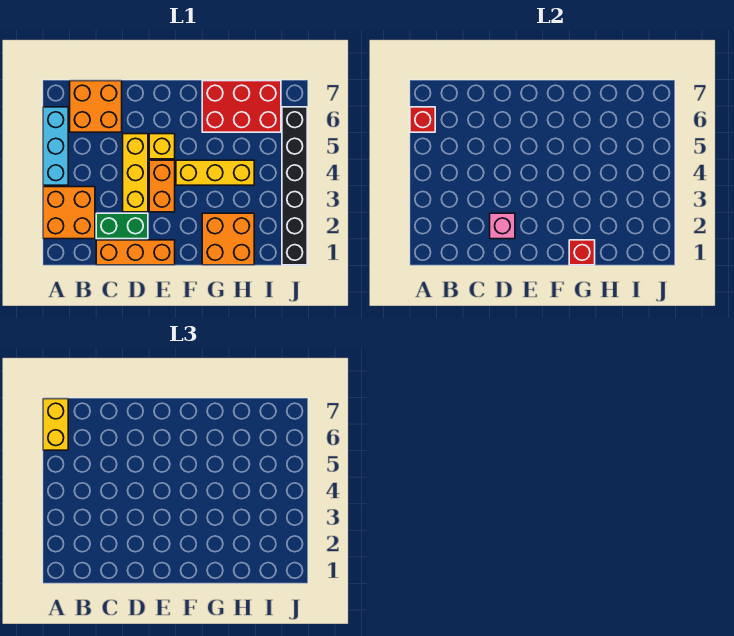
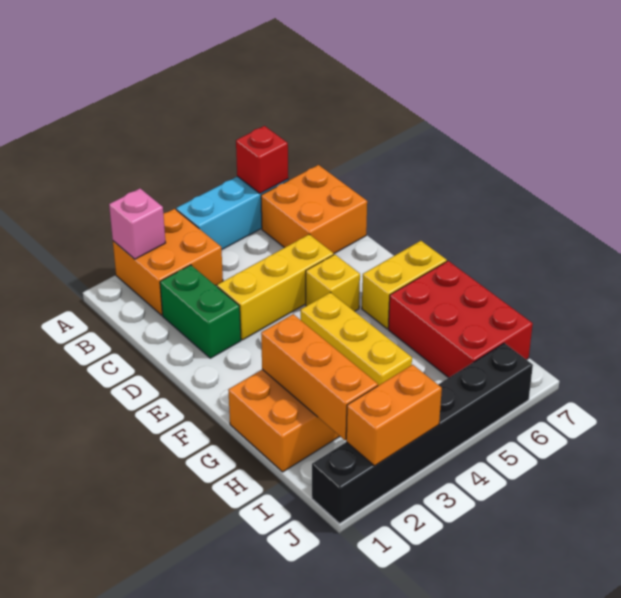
yellow 1x2 brick [43,399,68,450] -> yellow 1x2 brick moved to [362,241,447,329]
orange 1x3 brick [96,240,175,265] -> orange 1x3 brick moved to [261,314,378,440]
pink 1x1 brick [490,213,515,239] -> pink 1x1 brick moved to [109,189,166,259]
orange 1x2 brick [149,160,175,212] -> orange 1x2 brick moved to [346,365,442,466]
red 1x1 brick [569,240,595,265] -> none

